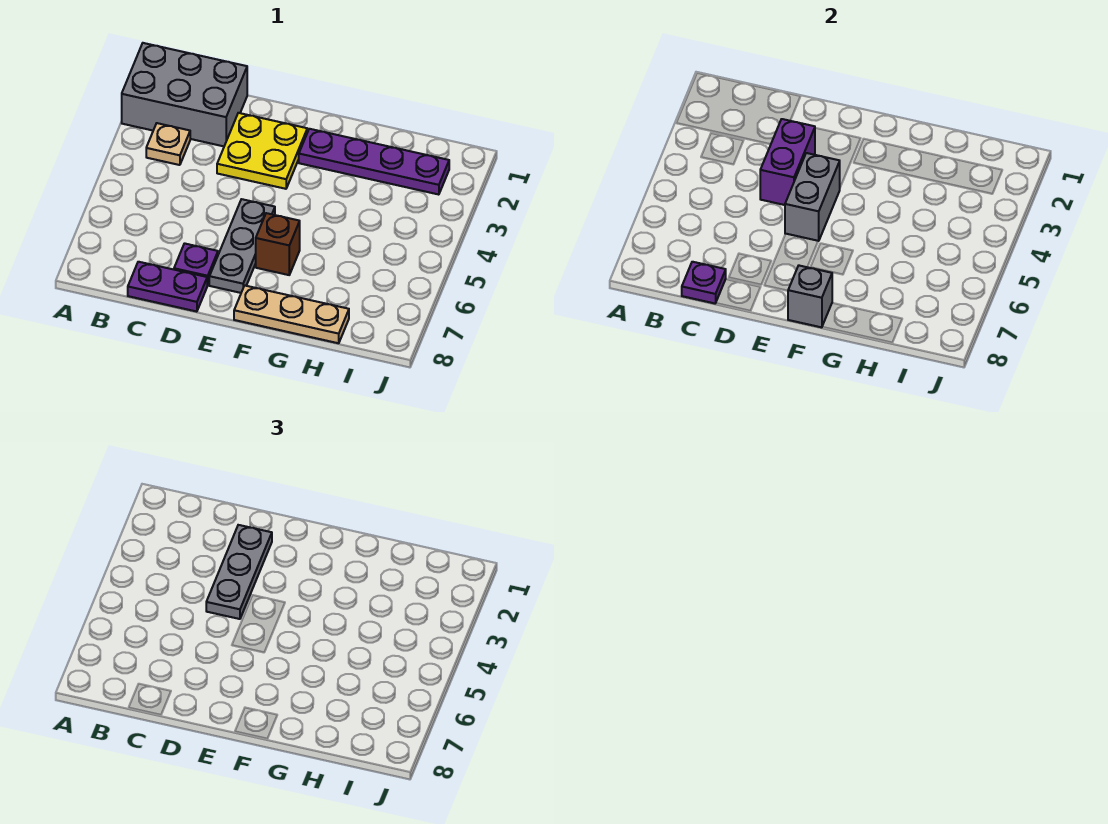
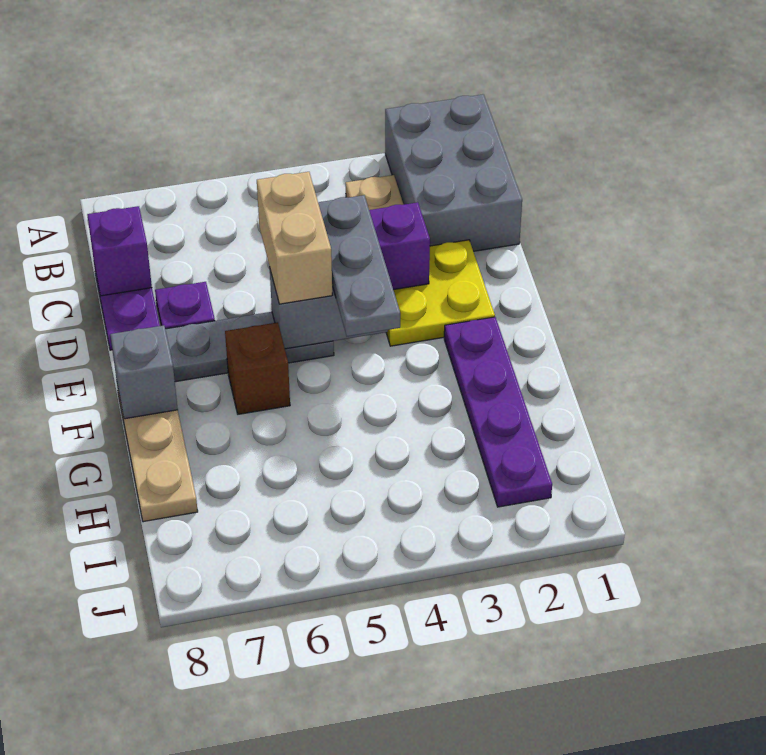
purple 1x1 plate [682,262,726,304] -> purple 1x1 brick [87,206,152,296]
grey 1x3 plate [206,525,272,619] -> grey 1x3 plate turned to [318,195,400,336]
none -> tan 1x2 brick [257,172,332,304]

